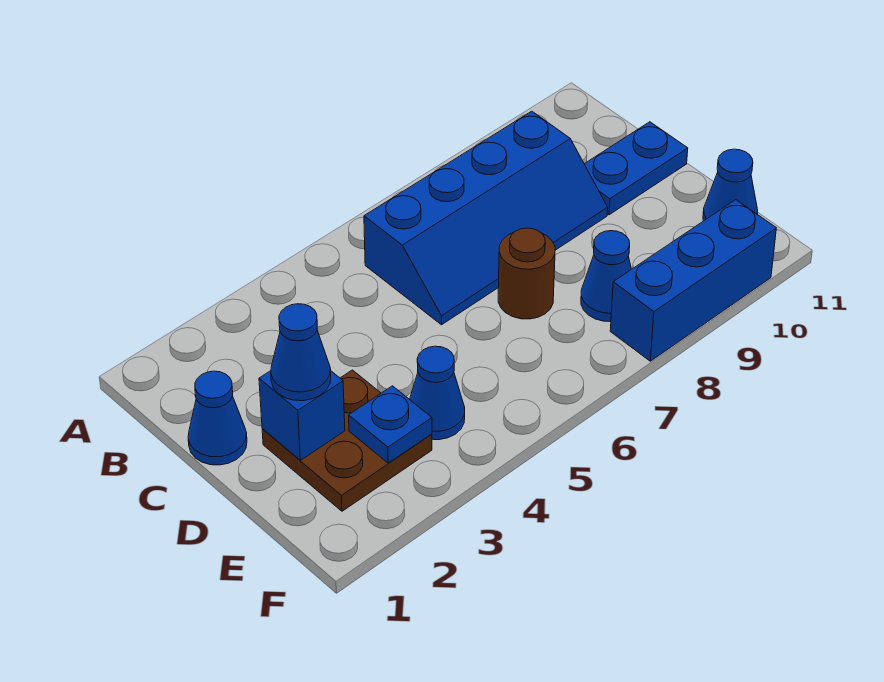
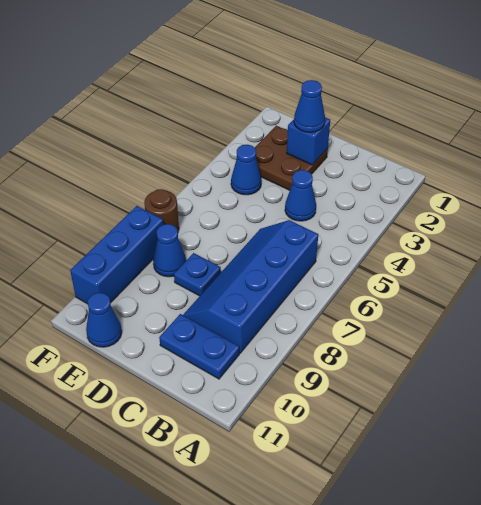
blue 1x1 cone [188,371,247,465] -> blue 1x1 cone moved to [285,170,316,221]
blue 1x2 plate [585,122,688,215] -> blue 1x2 plate turned to [159,314,239,379]
brown 1x1 round brick [498,228,555,319] -> brown 1x1 round brick moved to [144,189,179,231]
blue 1x1 plate [349,386,432,463] -> blue 1x1 plate moved to [174,253,221,296]

